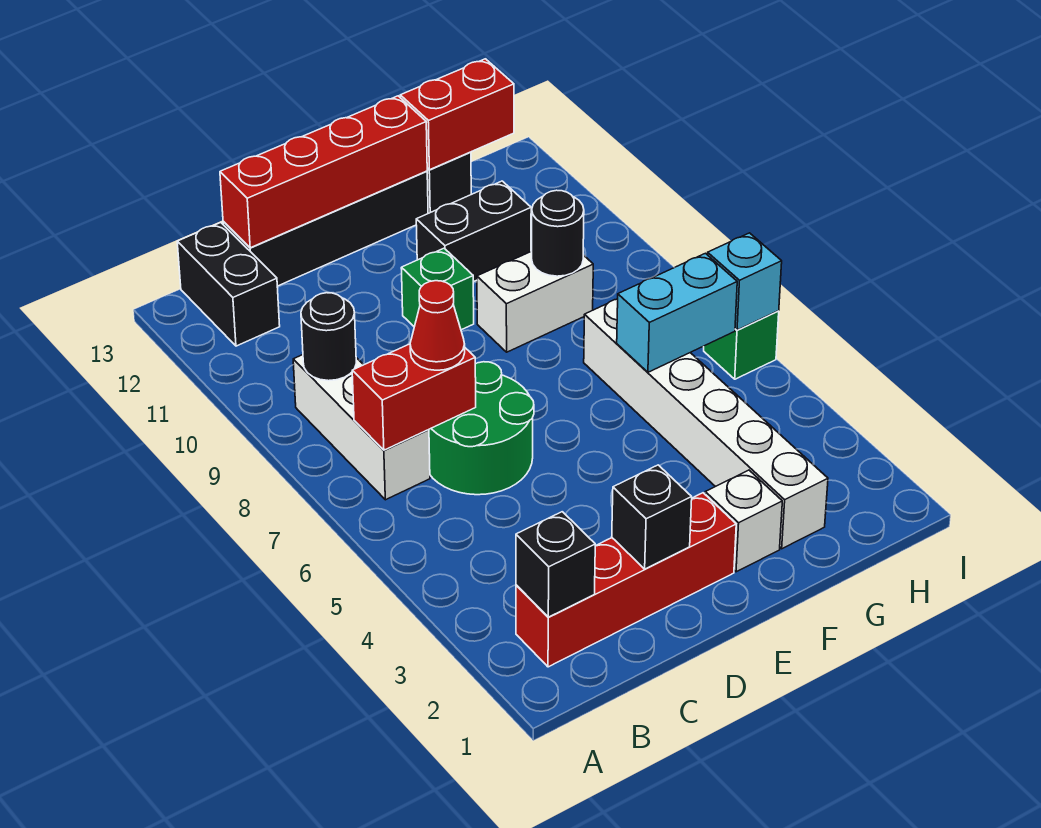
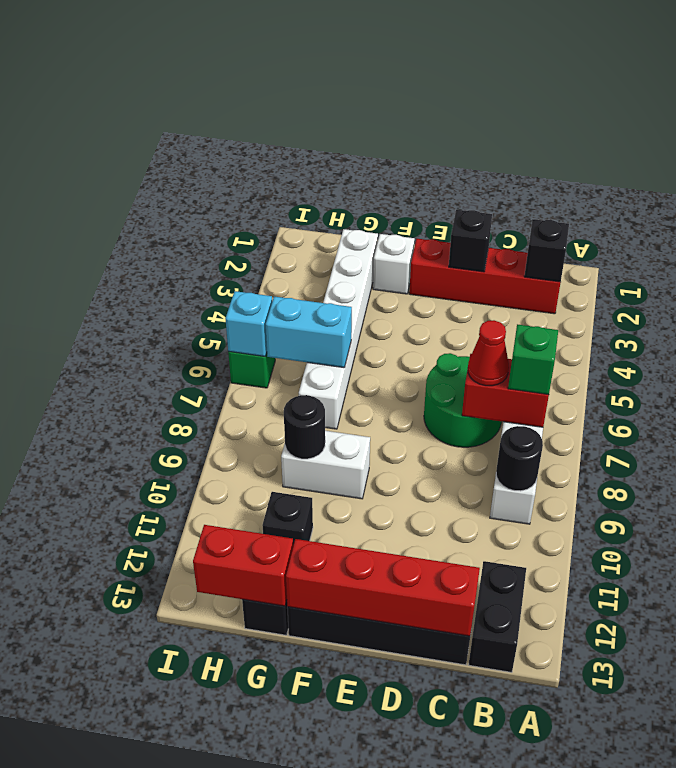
green 1x1 brick [401,248,474,330] -> green 1x1 brick moved to [508,324,558,395]
black 1x2 brick [416,181,531,282] -> black 1x1 brick [262,492,313,545]

